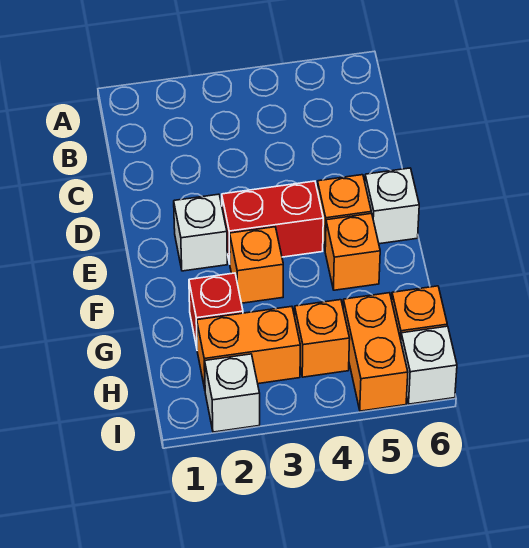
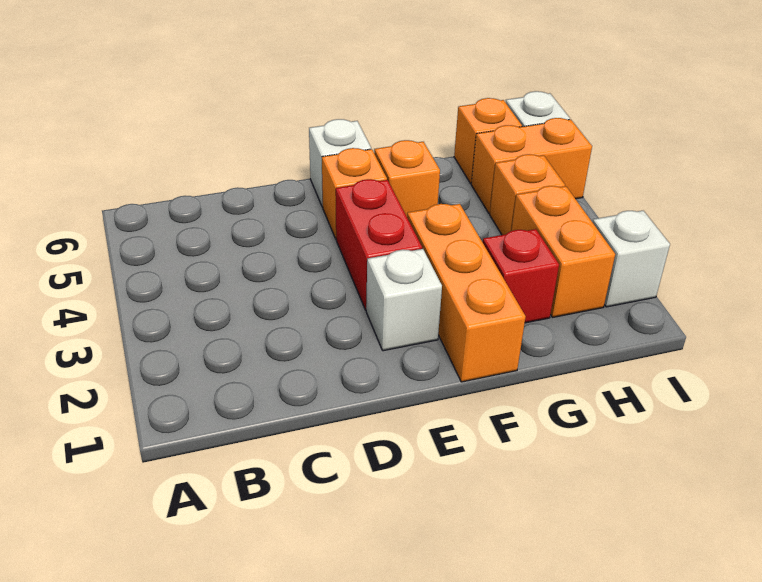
orange 1x1 brick [230,227,283,303] -> orange 1x3 brick [407,204,526,382]

